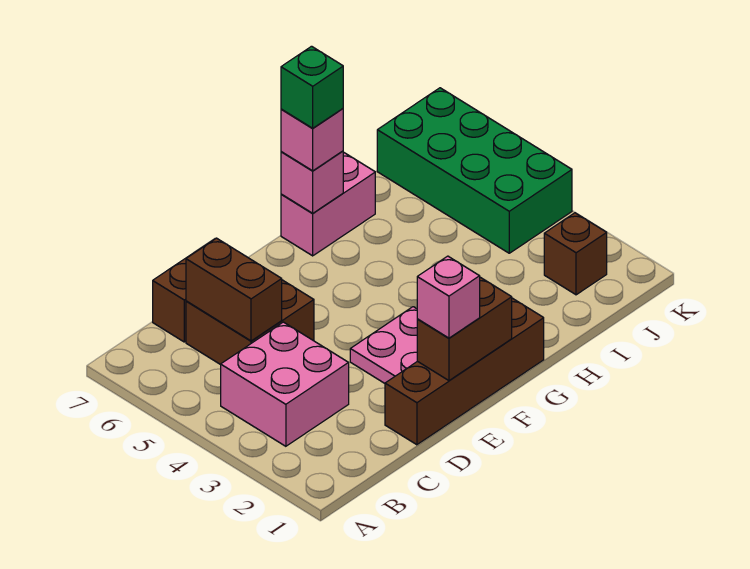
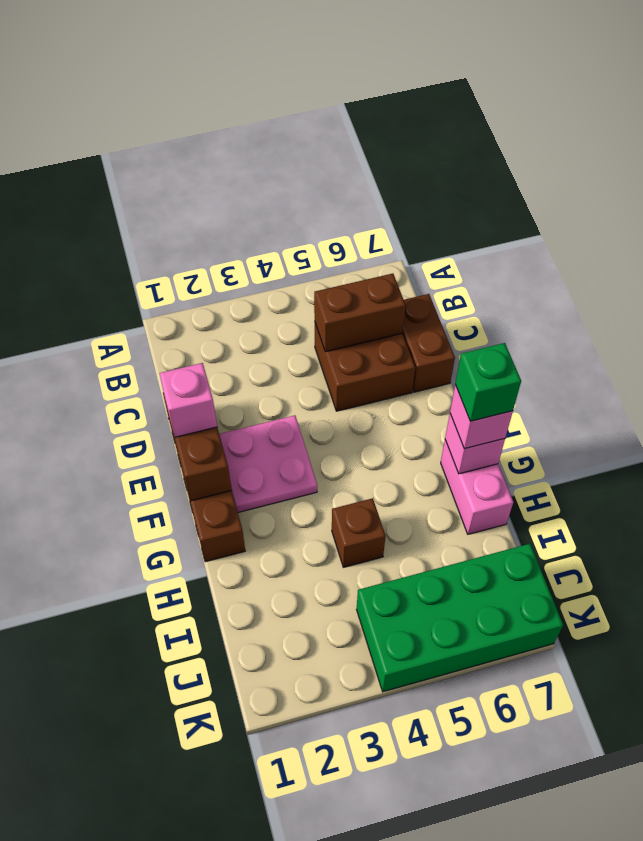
pink 2x2 brick [221,322,349,446] -> none
brown 1x1 brick [544,213,607,295] -> brown 1x1 brick moved to [332,498,385,567]

